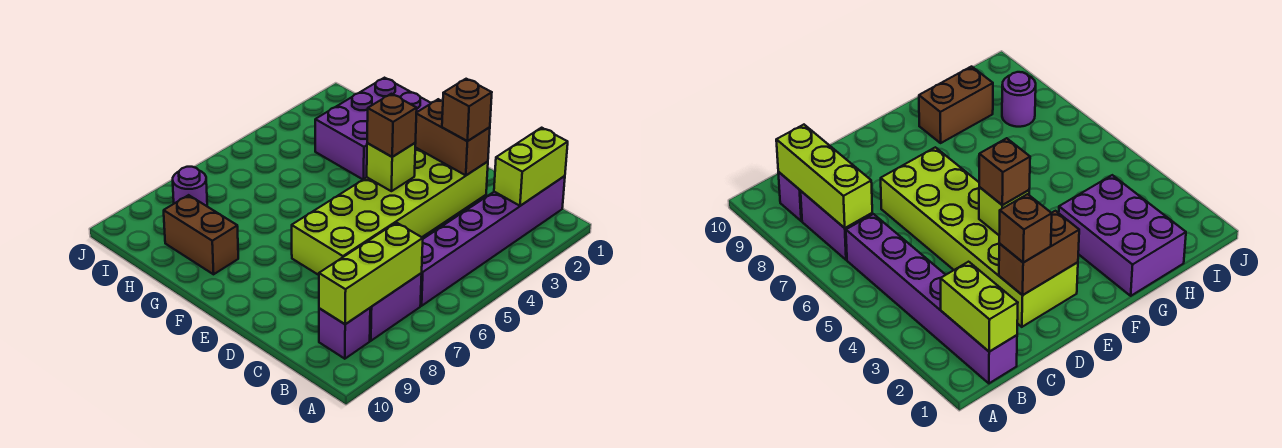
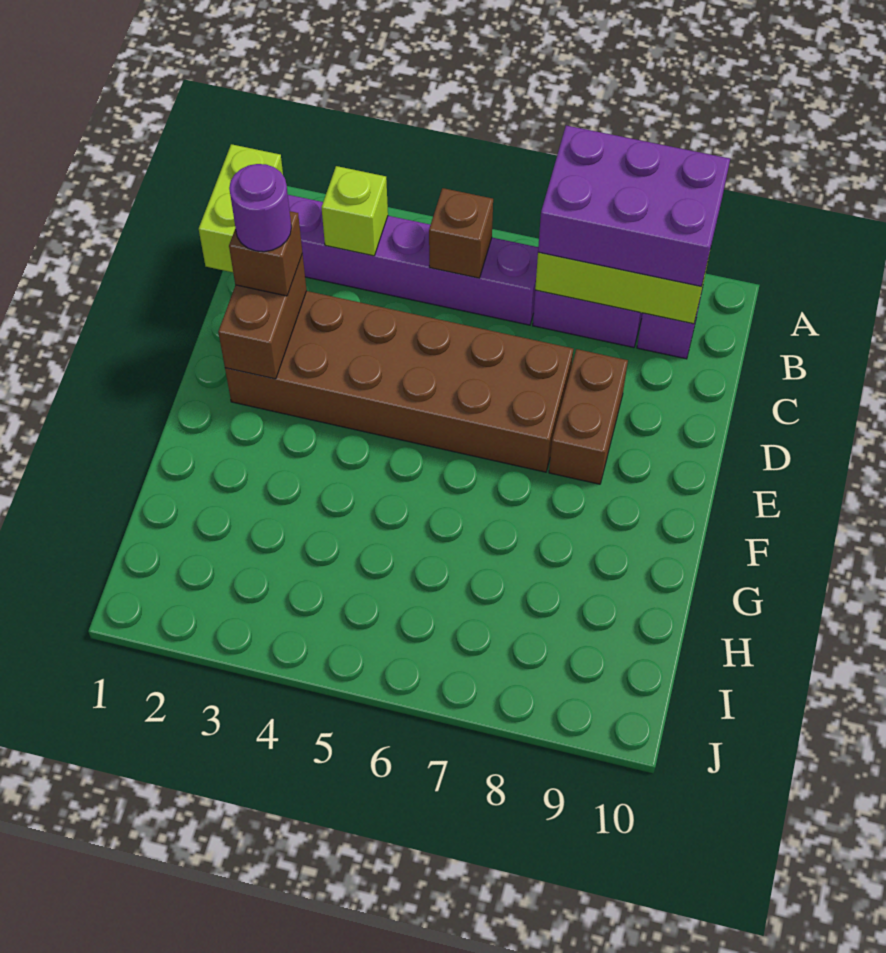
lime 1x2 brick [494,128,568,206] -> lime 1x2 brick turned to [199,144,283,272]
lime 2x6 brick [292,147,488,275] -> brown 2x6 brick [225,291,573,472]
lime 1x1 brick [367,143,416,191] -> lime 1x1 brick moved to [321,166,388,256]
brown 1x1 brick [367,94,417,157] -> brown 1x1 brick moved to [429,188,493,278]
purple 2x3 brick [315,78,431,179] -> purple 2x3 brick moved to [538,125,730,287]
brown 1x2 brick [164,195,238,274] -> brown 1x2 brick moved to [549,349,628,484]
purple 1x1 round brick [173,167,207,206] -> purple 1x1 round brick moved to [229,164,291,252]

